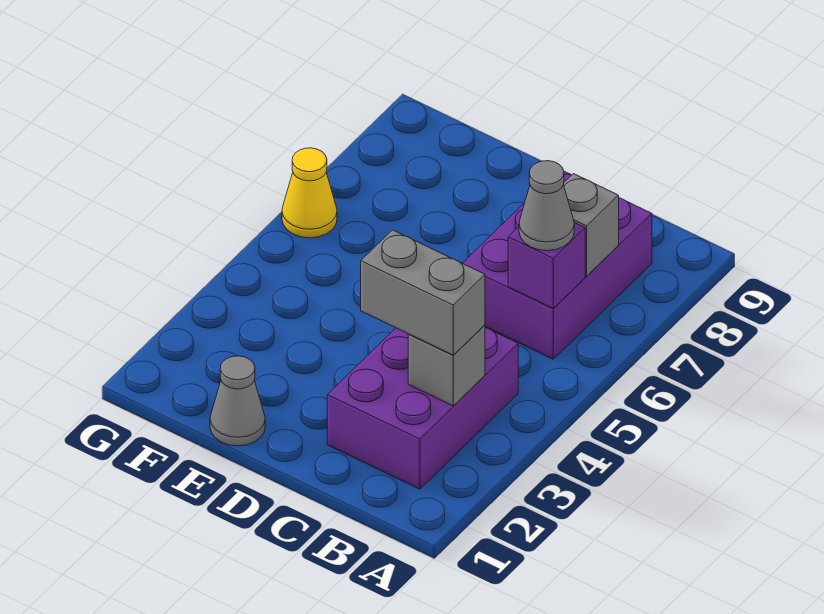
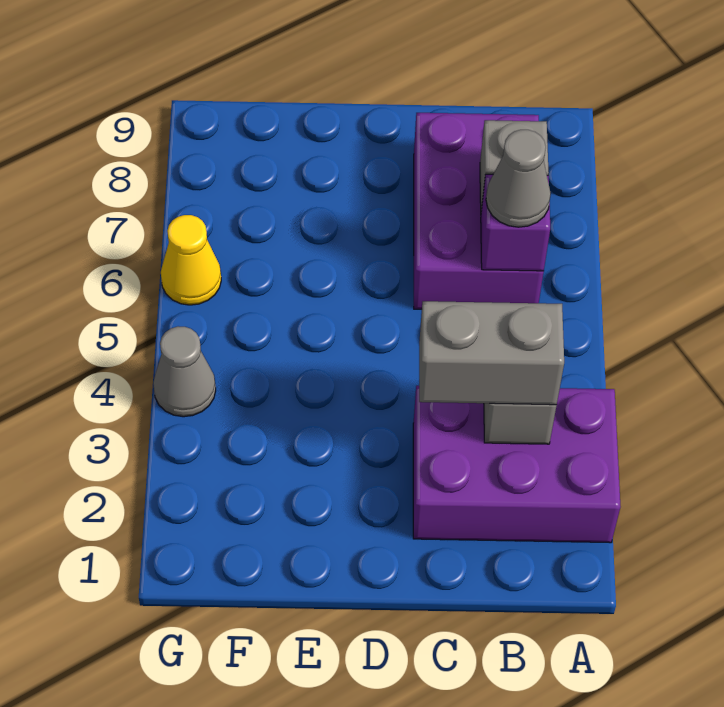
purple 2x3 brick [327,328,518,489] -> purple 2x3 brick turned to [413,386,621,543]
grey 1x1 cone [210,356,265,446] -> grey 1x1 cone moved to [153,326,216,417]

